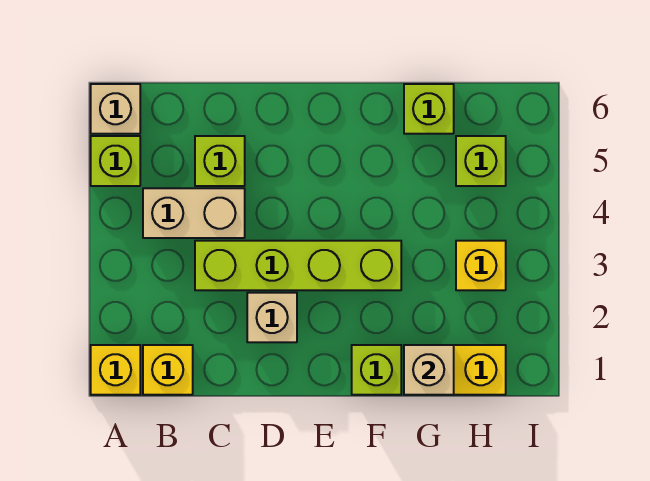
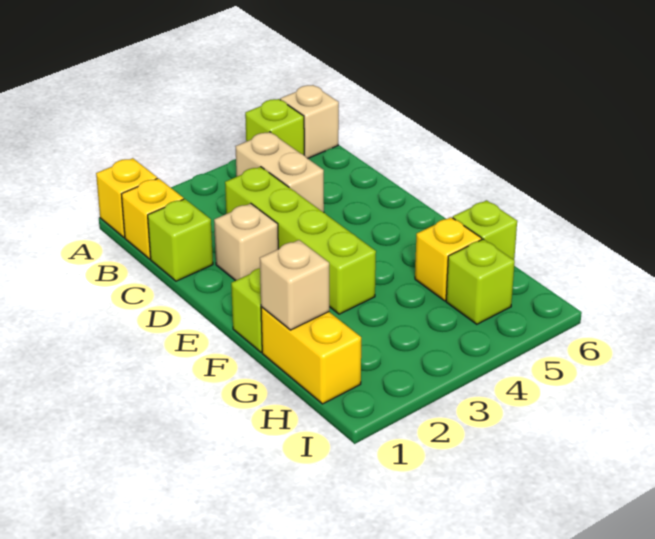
lime 1x1 brick [195,136,245,186] -> lime 1x1 brick moved to [148,199,213,281]
yellow 1x1 brick [456,241,506,290] -> yellow 1x1 brick moved to [415,217,482,301]

